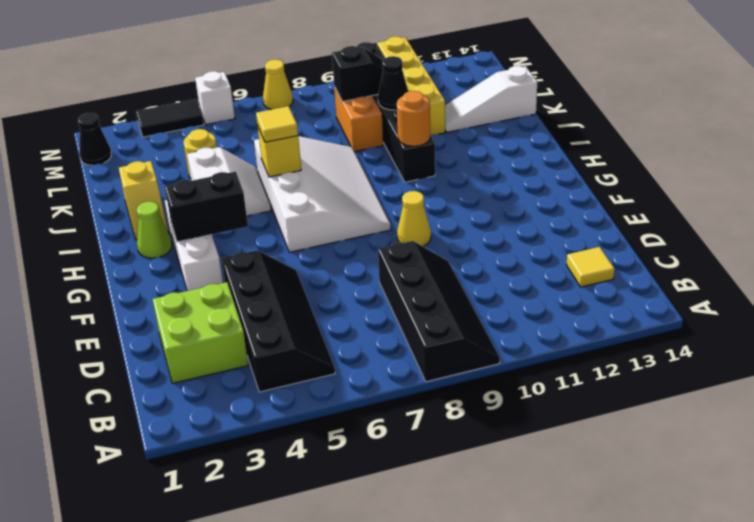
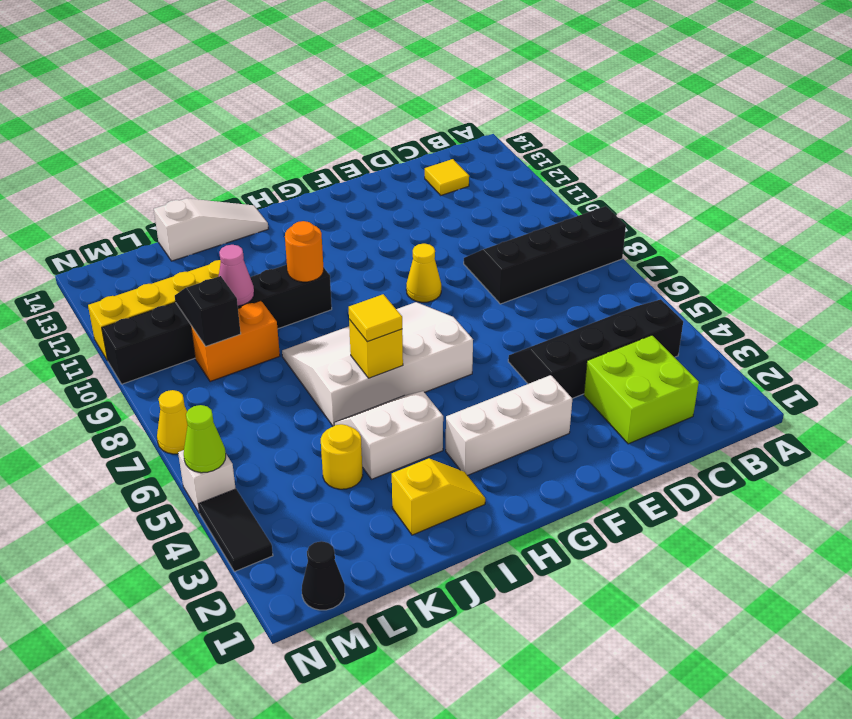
black 1x2 brick [165,172,248,242] -> none
lime 1x1 cone [137,202,172,258] -> lime 1x1 cone moved to [184,405,226,473]
black 1x1 cone [378,56,408,110] -> pink 1x1 cone [219,245,254,306]
white 1x3 slope [445,66,537,132] -> white 1x3 slope turned to [154,198,268,261]

